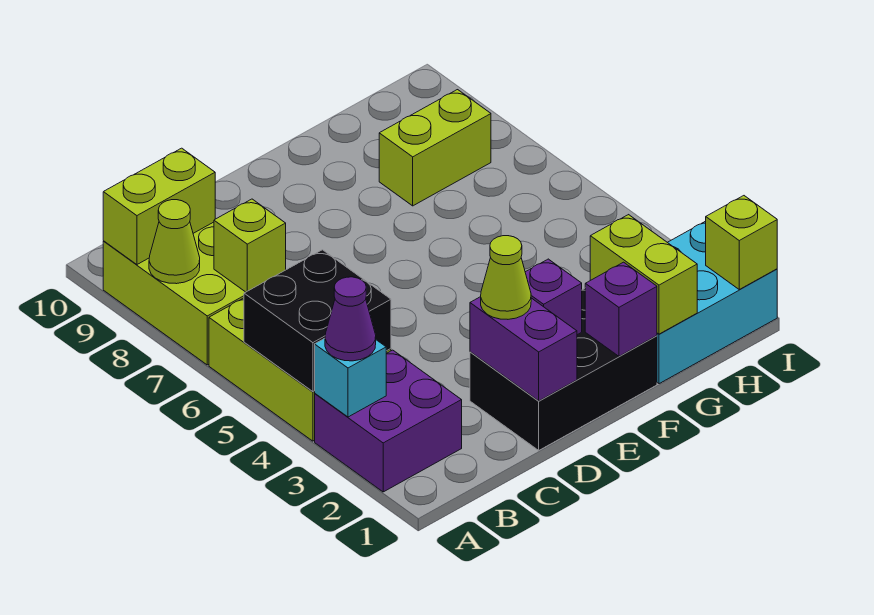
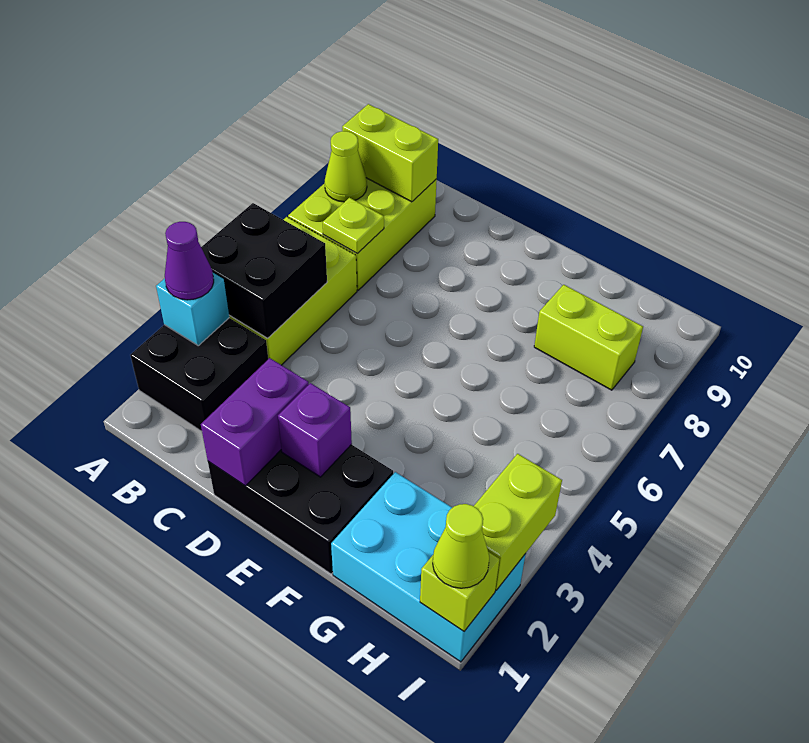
purple 2x2 brick [315,350,462,492] -> black 2x2 brick [130,318,268,431]
lime 1x1 brick [214,199,286,292] -> lime 1x1 plate [323,198,384,253]
lime 1x1 cone [481,236,531,319] -> lime 1x1 cone moved to [433,504,489,588]
purple 1x1 brick [585,262,657,356] -> none
lime 1x2 brick [590,215,697,334] -> lime 1x2 brick moved to [474,454,562,590]

